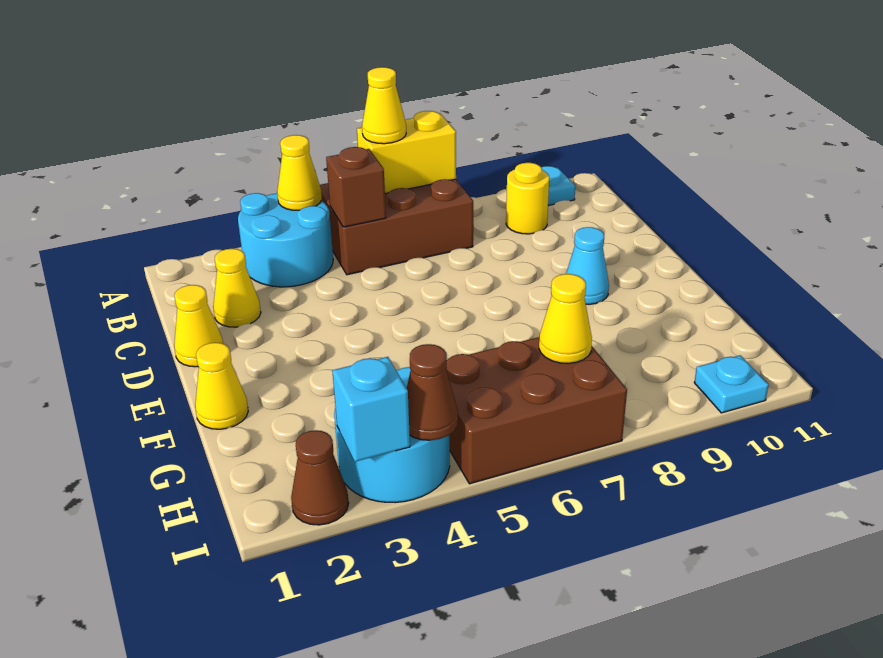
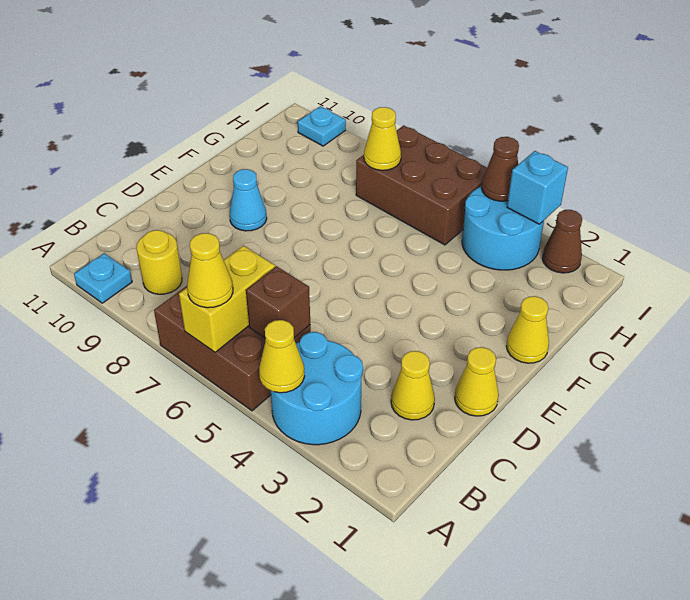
yellow 1x2 brick [357,111,456,194] -> yellow 1x2 brick turned to [179,246,275,352]

